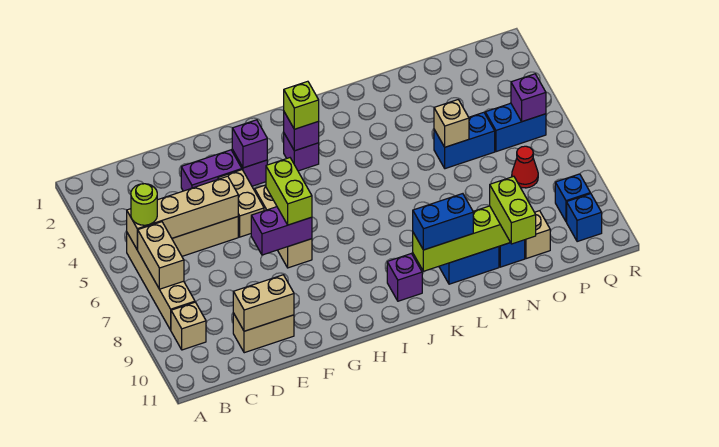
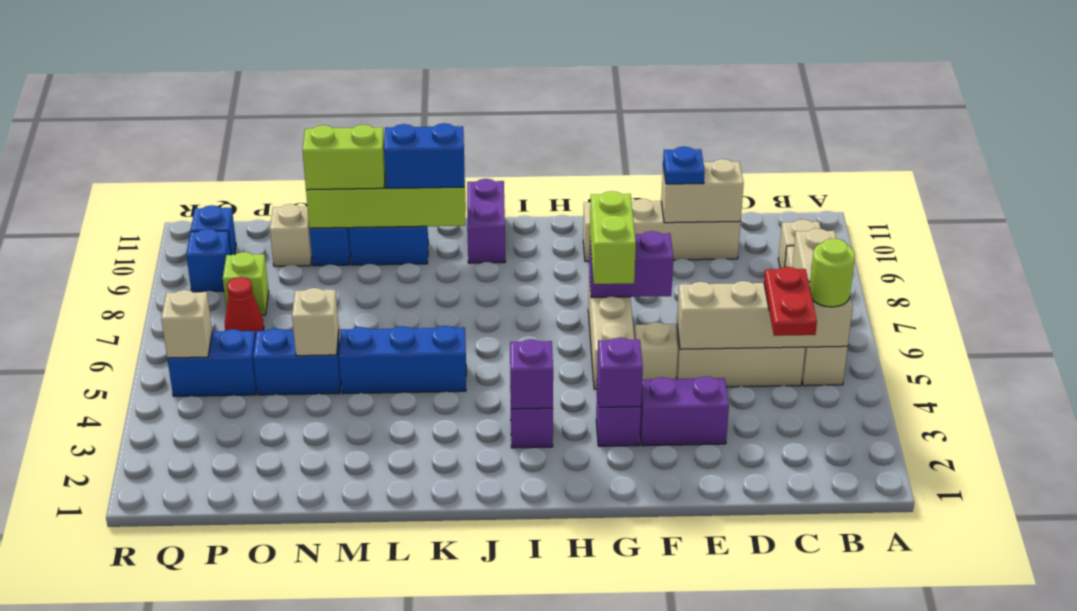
none -> red 1x2 plate [764,267,817,336]
tan 1x2 brick [233,313,294,353] -> tan 1x4 brick [583,199,741,261]
none -> blue 1x1 plate [663,147,705,184]
tan 1x2 brick [218,170,264,237] -> tan 1x1 brick [634,322,678,380]
lime 1x1 brick [284,81,319,129] -> lime 1x1 brick moved to [223,252,269,315]
purple 1x1 brick [387,254,422,301] -> purple 1x2 brick [467,179,505,263]
none -> blue 1x3 brick [339,326,466,394]
lime 1x2 brick [490,176,536,244] -> lime 1x2 brick turned to [302,125,385,190]
purple 1x1 brick [511,74,546,122] -> tan 1x1 brick [161,290,212,358]

